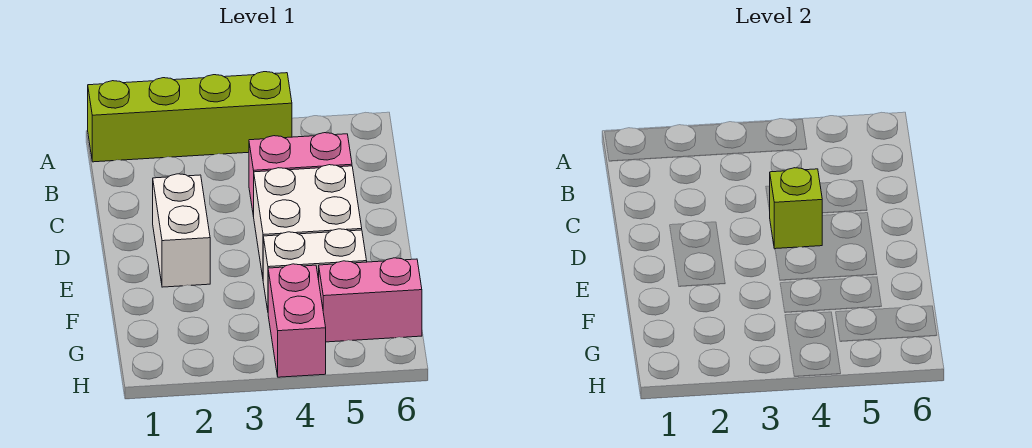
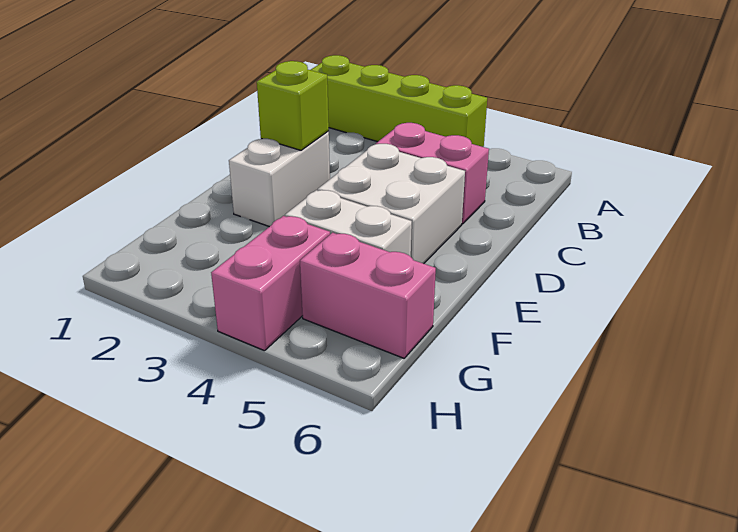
lime 1x1 brick [770,168,822,249] -> lime 1x1 brick moved to [257,61,329,150]

